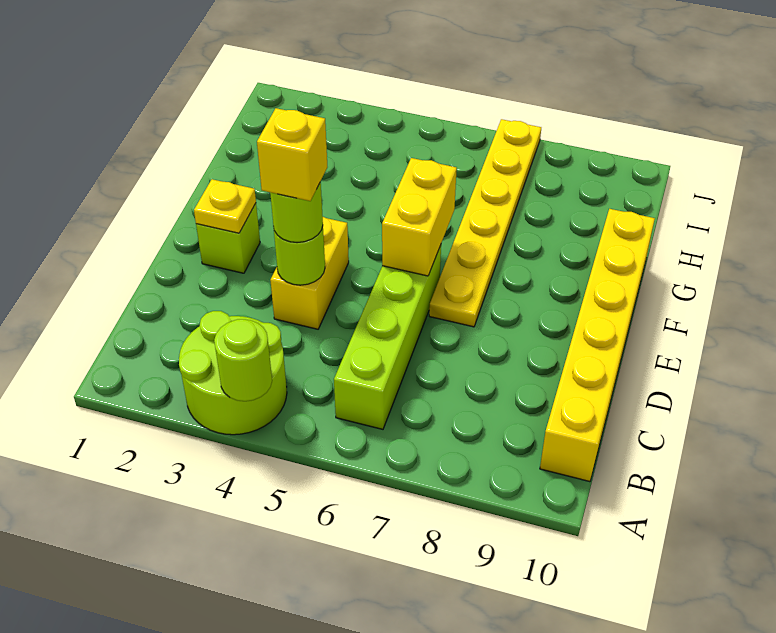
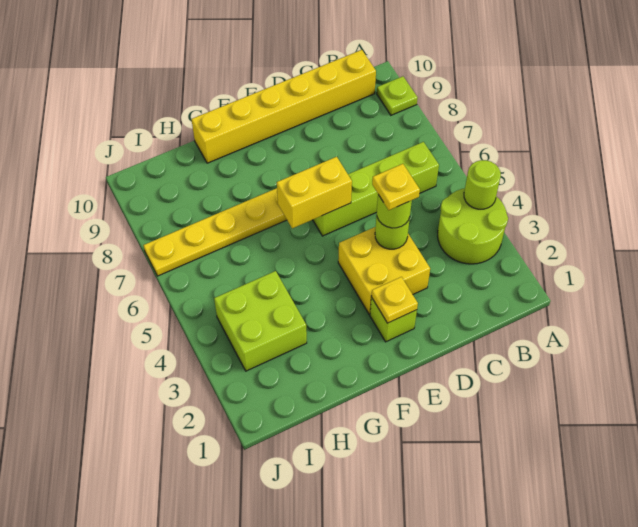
none -> lime 1x1 plate [377,76,418,115]
yellow 1x2 brick [270,217,349,329] -> yellow 2x2 brick [338,227,430,314]
yellow 1x1 brick [257,108,327,201] -> yellow 1x1 plate [372,164,420,210]
none -> lime 2x2 brick [214,271,307,371]

